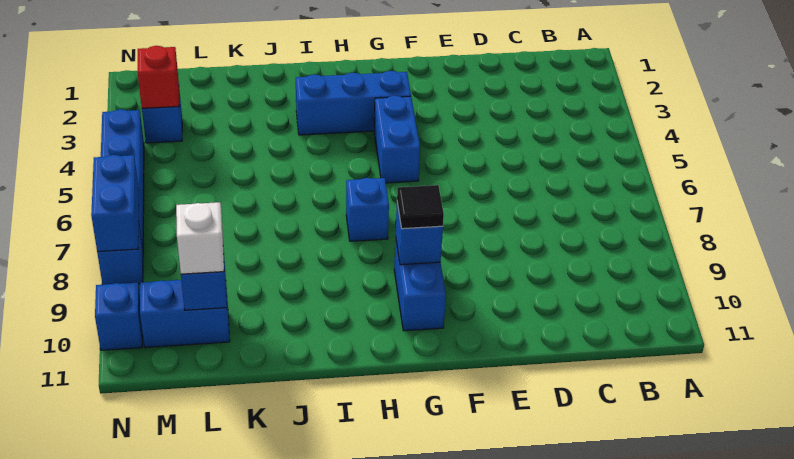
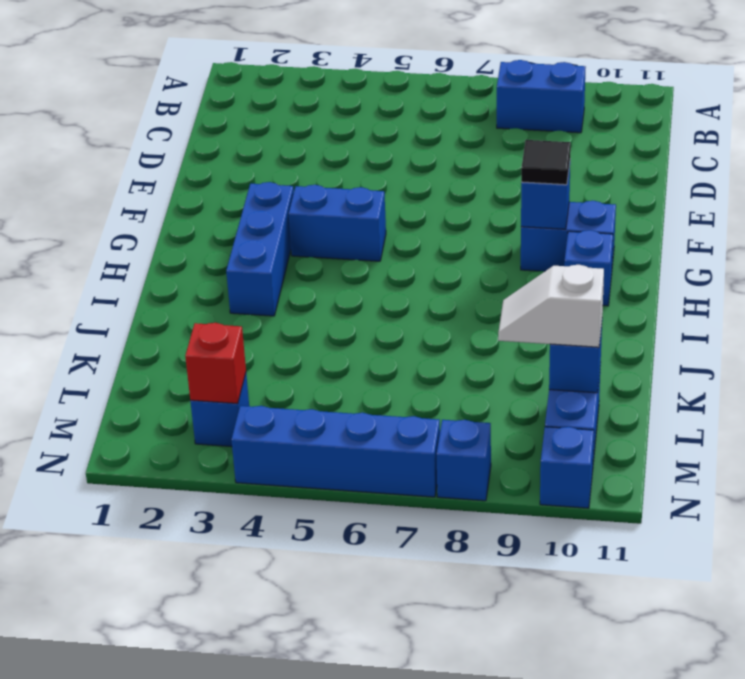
blue 1x1 brick [346,178,389,241] -> blue 1x1 brick moved to [564,230,613,306]
blue 1x2 brick [91,155,139,252] -> blue 1x2 brick moved to [497,60,586,133]

